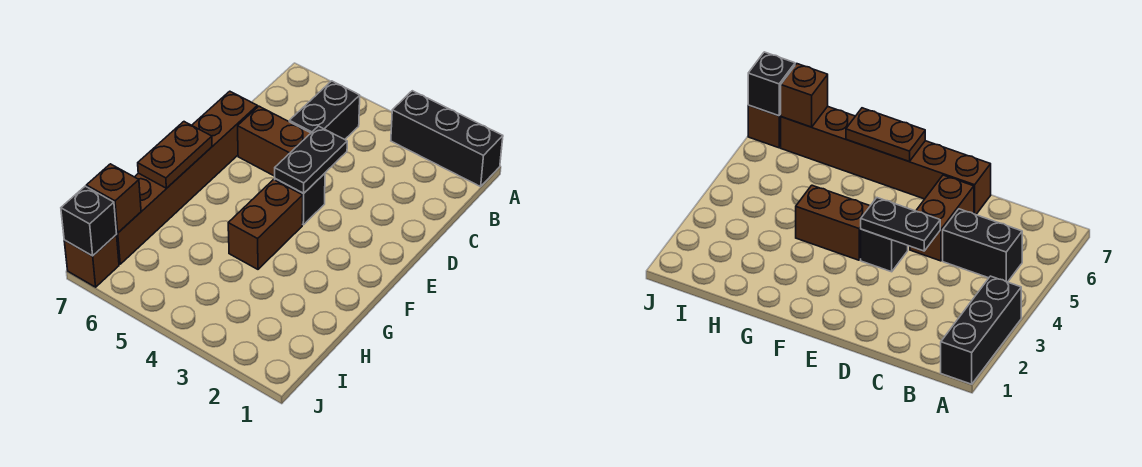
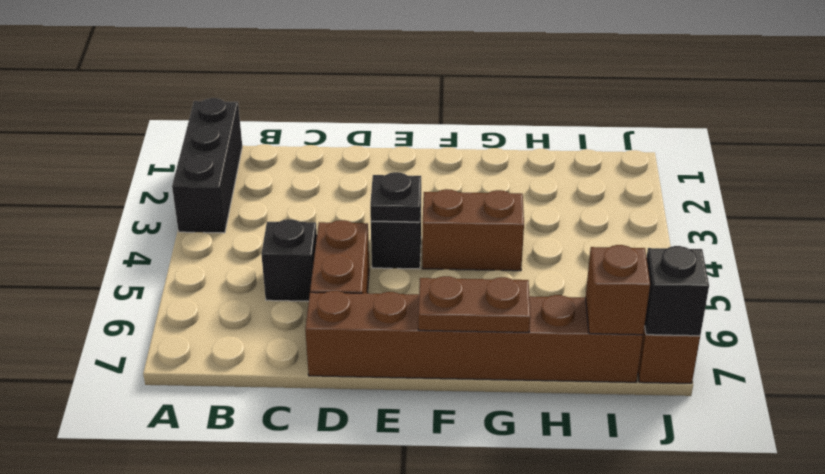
black 1x2 brick [289,81,360,139] -> black 1x1 brick [261,219,317,301]
black 1x2 plate [275,126,347,193] -> black 1x1 plate [370,172,421,222]

